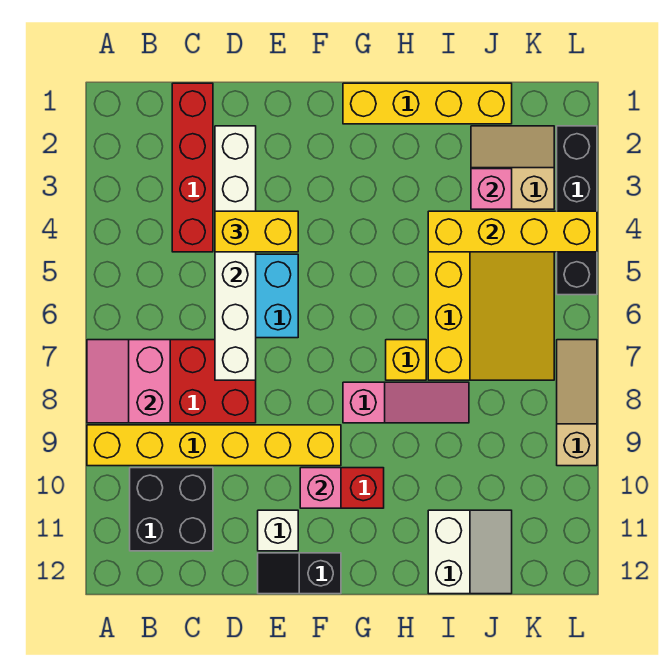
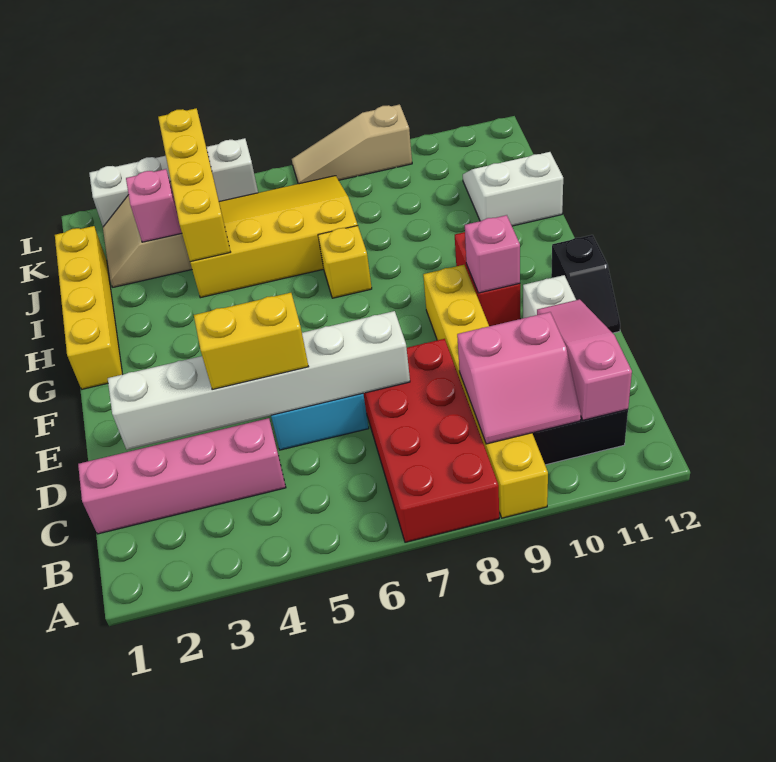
pink 2x2 slope [87,340,170,423] -> pink 2x2 slope moved to [457,312,581,444]
red 1x4 brick [172,83,213,252] -> pink 1x4 brick [78,418,286,534]
yellow 1x2 brick [215,211,298,252] -> yellow 1x2 brick turned to [194,293,309,390]
pink 1x3 slope [343,382,469,423] -> pink 1x3 slope moved to [537,299,632,420]
black 1x4 brick [557,126,597,295] -> white 1x4 brick [89,138,258,227]

